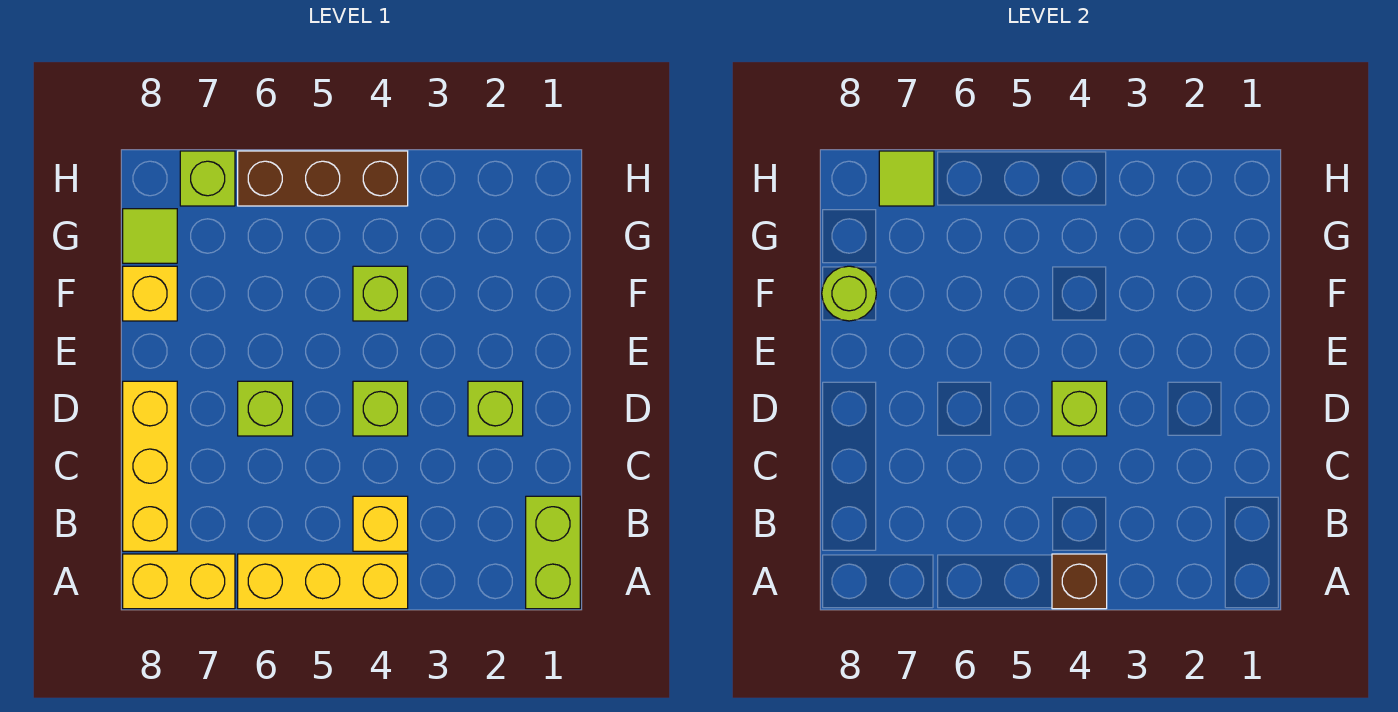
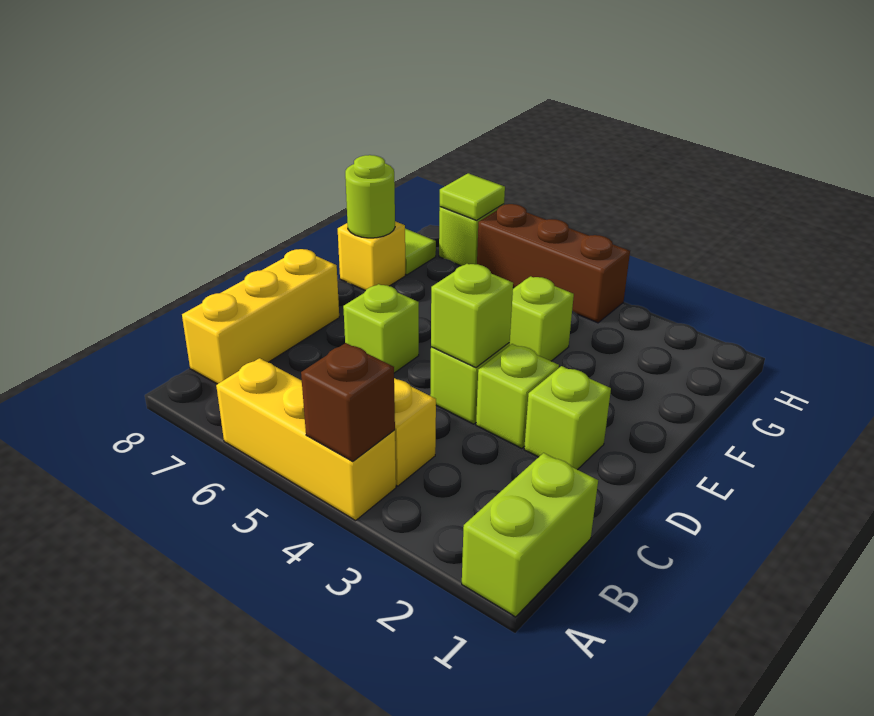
yellow 1x2 brick [123,554,235,609] -> none
none -> lime 1x1 brick [476,344,559,449]

